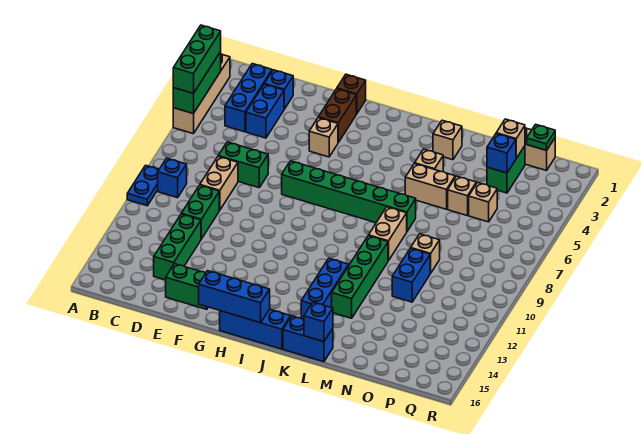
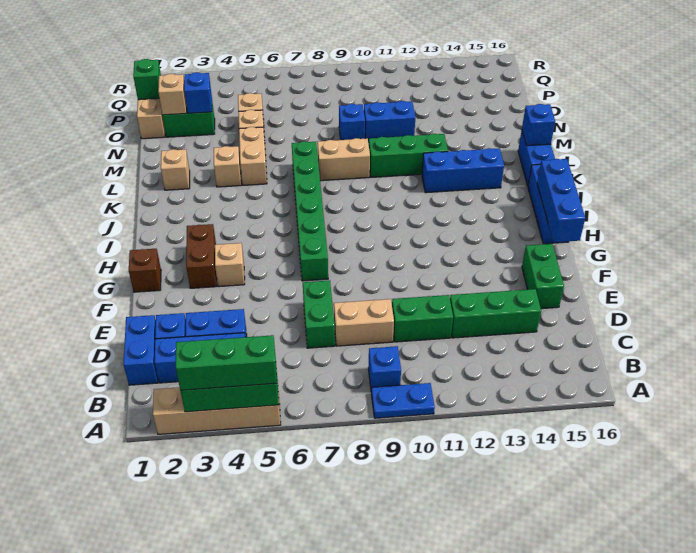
none -> blue 1x2 brick [123,315,158,385]
brown 1x2 brick [318,89,356,142] -> brown 1x2 brick turned to [186,224,217,288]
green 1x4 brick [332,236,388,318] -> green 1x3 brick [369,134,448,177]
tan 1x1 brick [411,234,440,273] -> blue 1x1 brick [339,104,365,140]
green 1x1 plate [527,124,555,150] -> green 1x1 brick [133,59,161,100]

